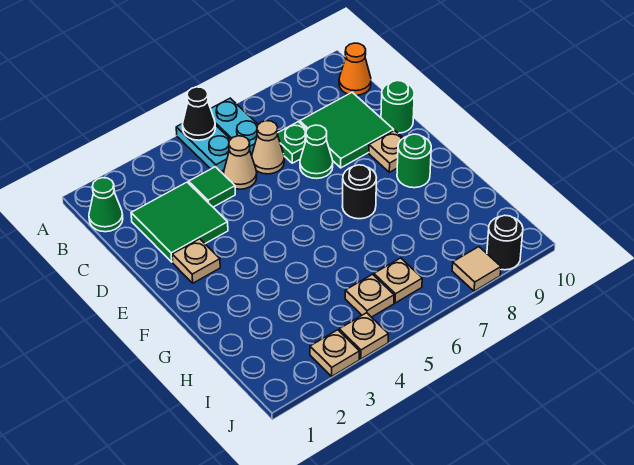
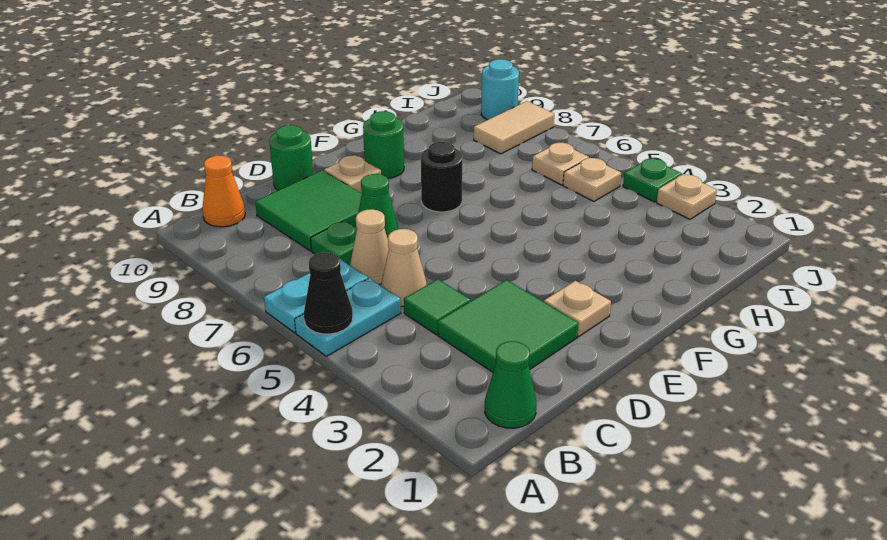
tan 1x1 plate [339,313,388,359] -> green 1x1 plate [623,158,682,202]
tan 1x1 tile [452,247,501,291] -> tan 1x2 tile [474,101,554,154]
black 1x1 round brick [487,215,523,270] -> cyan 1x1 round brick [481,59,519,120]

